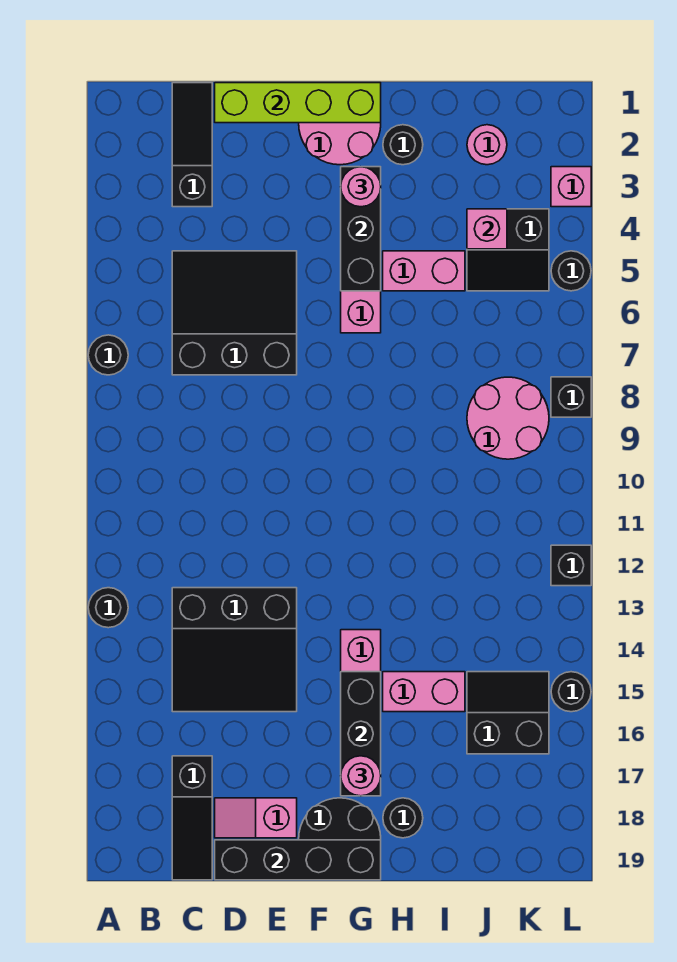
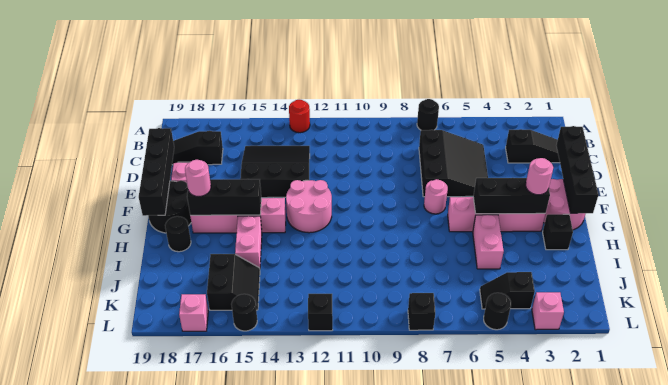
black 1x1 round brick [88,588,128,628] -> red 1x1 round brick [289,100,310,133]
black 3x3 slope [172,588,297,712] -> black 3x3 slope turned to [240,146,310,198]
lime 1x4 brick [215,83,381,123] -> black 1x4 brick [556,126,599,213]
black 1x1 round brick [383,125,423,165] -> black 1x1 brick [543,214,573,250]
pink 1x1 round brick [467,125,507,165] -> pink 1x1 round brick moved to [424,179,448,214]
black 2x2 slope [467,209,549,291] -> black 1x2 slope [480,272,535,309]
pink 1x1 brick [467,209,507,249] -> pink 1x1 brick moved to [179,294,208,331]
pink 2x2 round brick [467,377,549,459] -> pink 2x2 round brick moved to [286,180,332,233]

